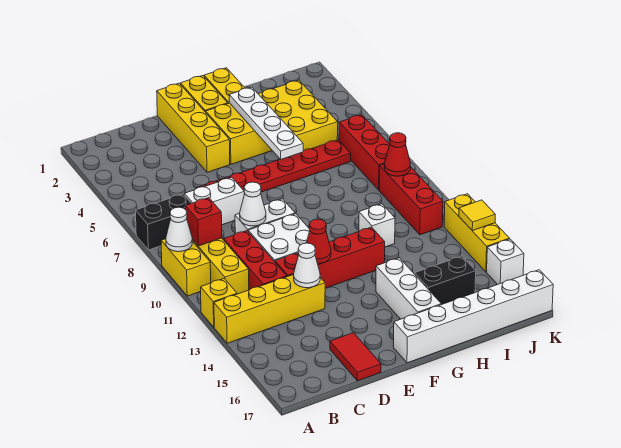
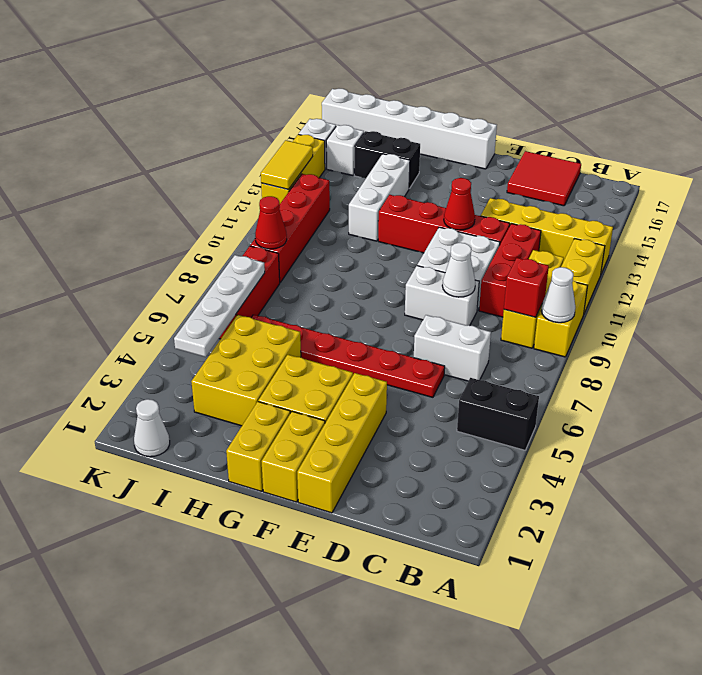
black 1x2 brick [135,194,191,250] -> black 1x2 brick moved to [457,378,539,450]
yellow 1x1 brick [201,279,237,327] -> yellow 1x2 brick [561,239,605,313]
white 1x1 cone [294,243,320,288] -> white 1x1 cone moved to [134,399,170,457]
red 1x2 tile [330,333,381,381] -> red 2x2 tile [507,151,581,206]
white 1x4 plate [229,87,303,159] -> white 1x4 plate moved to [174,255,265,357]
white 1x3 brick [376,258,441,319] -> white 1x3 brick moved to [349,154,410,241]
white 1x1 brick [359,204,395,247] -> white 1x1 brick moved to [326,125,364,175]
red 1x3 brick [379,164,443,235] -> red 1x4 brick [250,174,330,282]
yellow 1x1 tile [459,200,495,231] -> yellow 1x2 tile [261,140,313,190]

